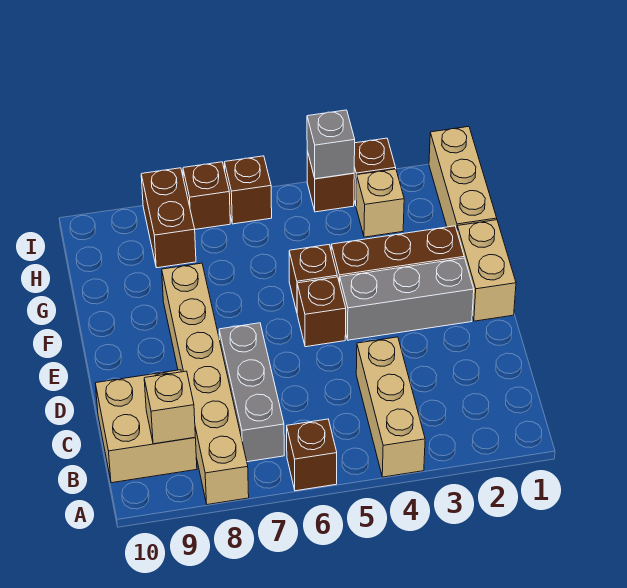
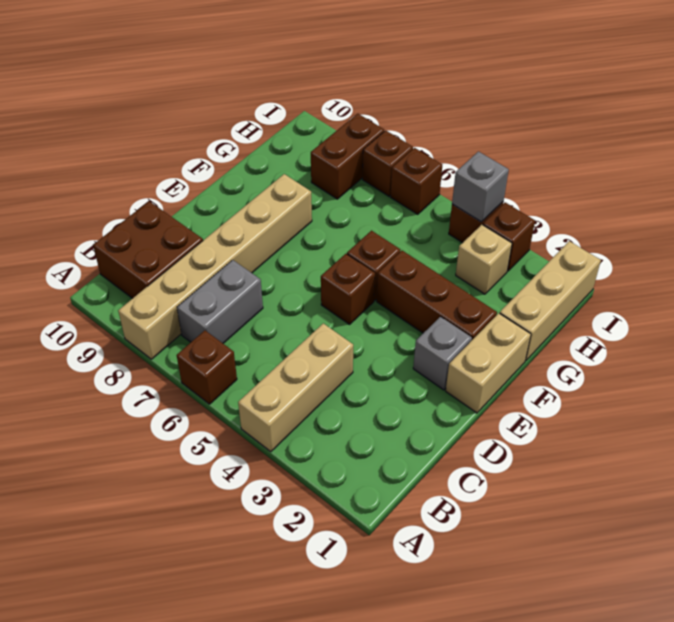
grey 1x3 brick [219,323,284,462] -> grey 1x2 brick [177,260,263,343]
tan 2x2 brick [95,370,197,483] -> brown 2x2 brick [93,201,203,298]
tan 1x1 brick [144,371,195,444] -> none
grey 1x3 brick [340,258,474,340] -> grey 1x1 brick [413,317,472,390]

